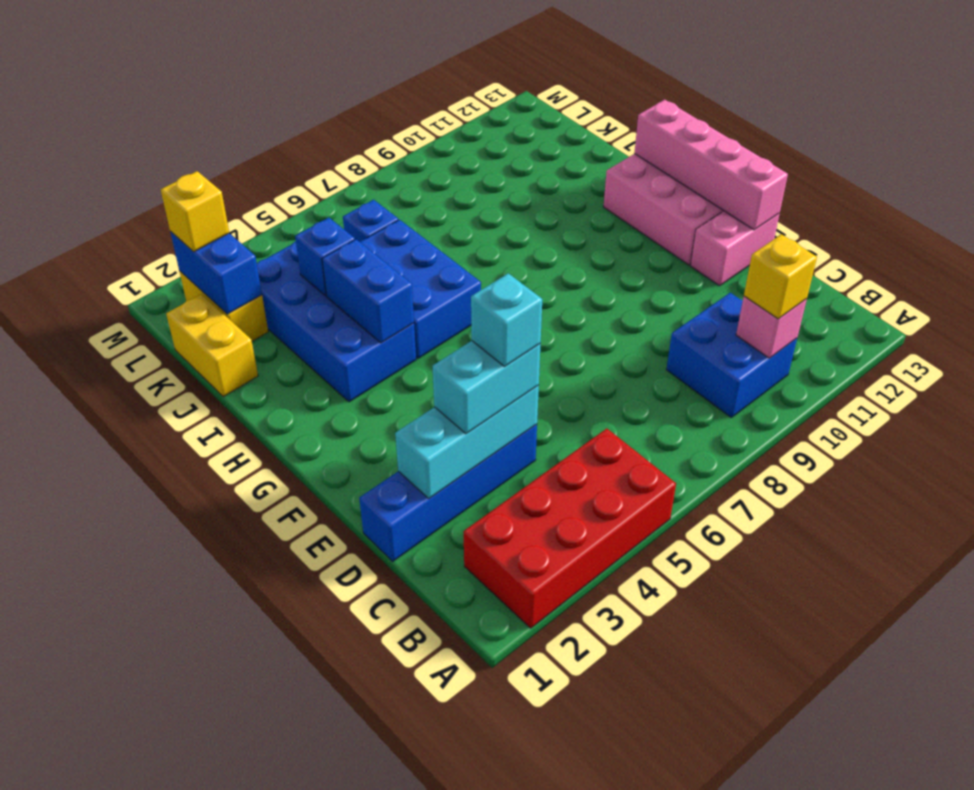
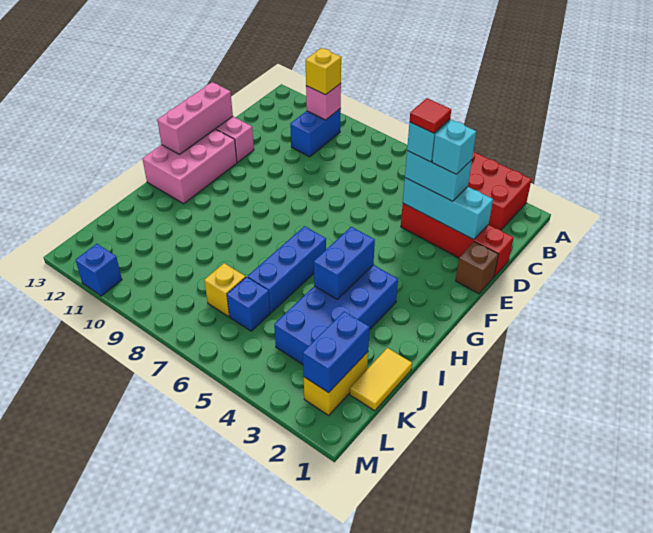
blue 2x2 brick [666,293,797,417] -> blue 1x2 brick [290,109,341,157]
blue 1x4 brick [359,424,537,561] -> red 1x4 brick [401,203,514,277]
none -> cyan 1x1 brick [432,120,476,174]
none -> red 1x1 tile [410,98,451,133]
none -> brown 1x1 brick [456,242,498,294]
pink 1x4 brick [634,100,788,230] -> pink 1x3 brick [157,82,233,154]
blue 2x3 brick [360,220,481,358] -> blue 1x3 brick [248,226,326,313]
yellow 1x2 brick [166,294,258,397] -> yellow 1x2 tile [350,348,412,411]
blue 1x1 brick [295,218,355,296] -> blue 1x1 brick moved to [76,244,122,296]
yellow 1x1 brick [161,171,229,252] -> yellow 1x1 brick moved to [204,263,246,317]

